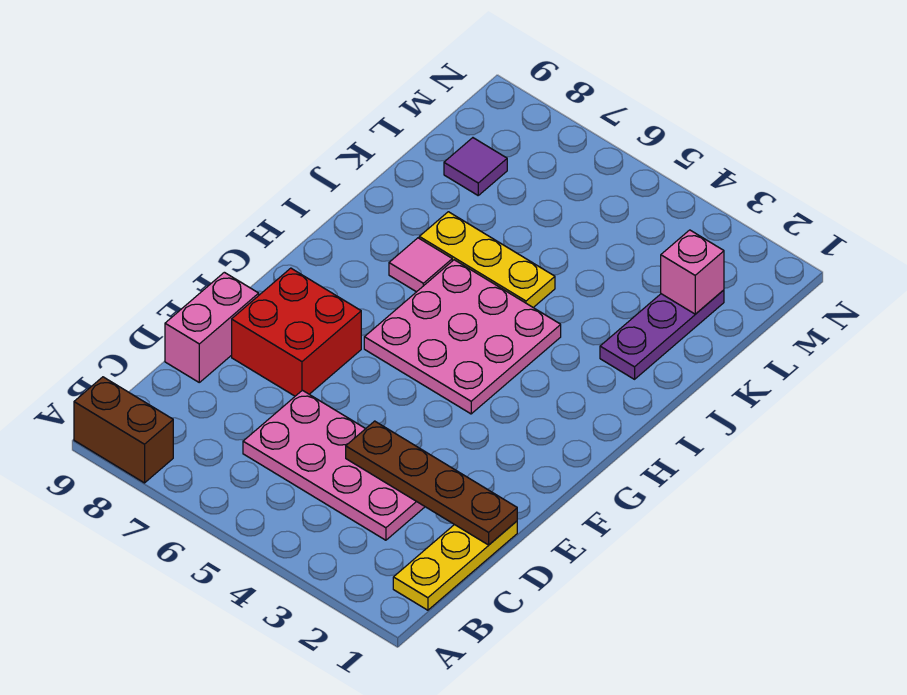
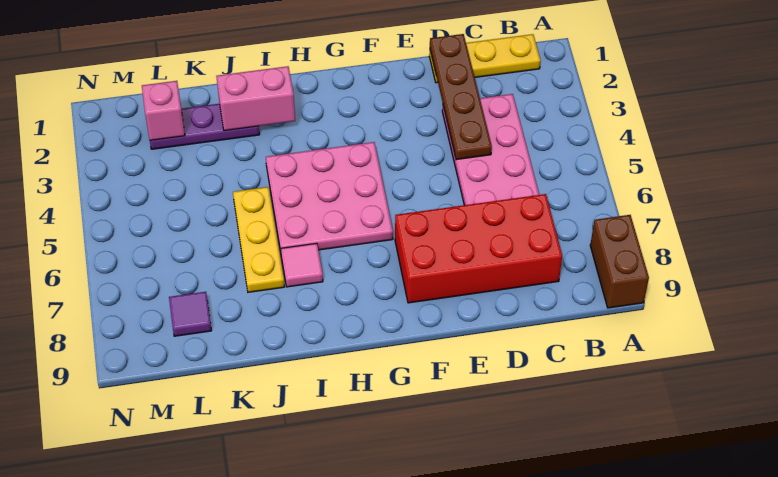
pink 1x2 brick [165,272,259,382] -> pink 1x2 brick moved to [216,66,295,131]
red 2x2 brick [232,268,361,396] -> red 2x4 brick [395,194,562,303]

